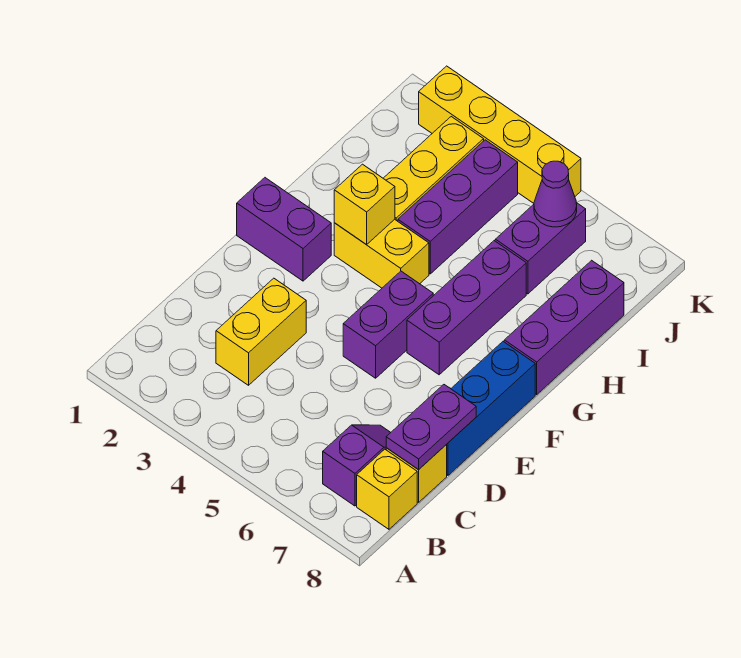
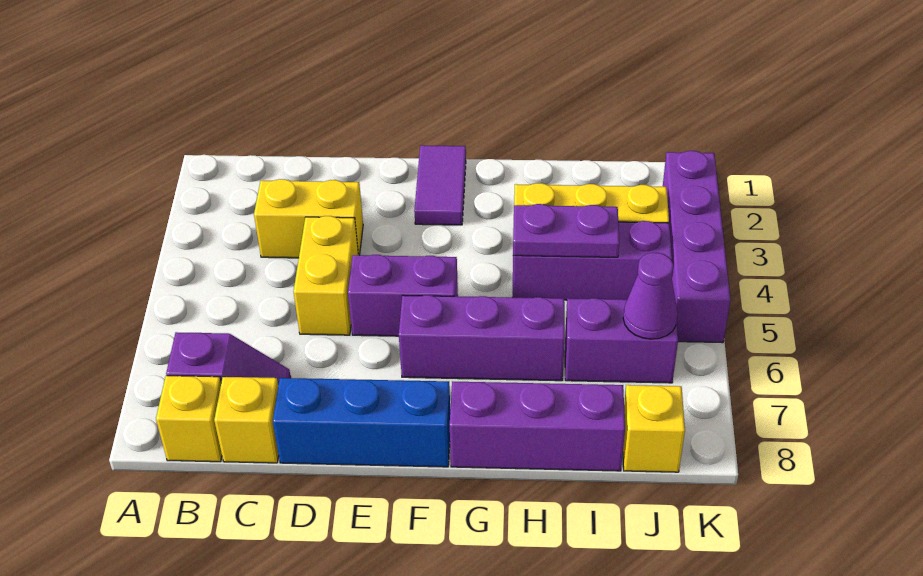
purple 1x2 plate [386,385,476,470] -> purple 1x2 plate moved to [513,204,619,257]
purple 1x2 brick [237,178,331,281] -> purple 1x2 tile [414,145,466,225]
yellow 1x2 brick [334,219,429,288] -> yellow 1x2 brick moved to [294,216,358,335]
yellow 1x1 brick [334,164,395,245] -> yellow 1x1 brick moved to [623,385,685,472]
yellow 1x4 brick [419,66,581,203] -> purple 1x4 brick [663,151,731,343]

